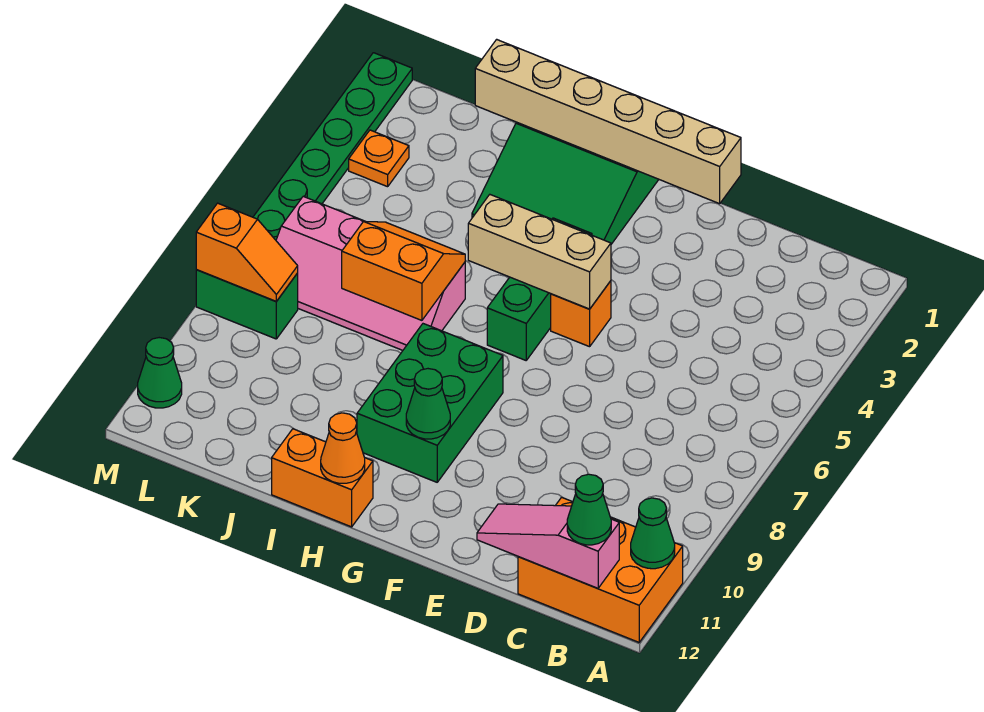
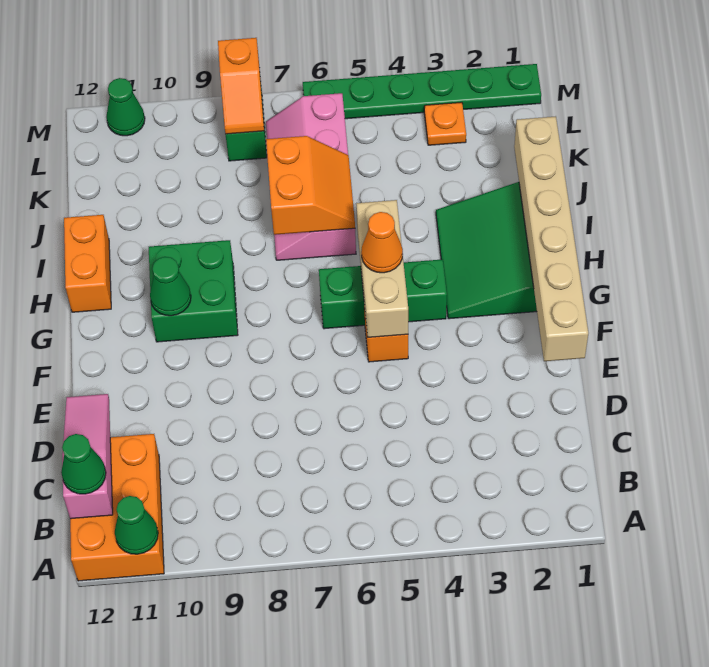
green 2x3 brick [357,324,503,482] -> green 2x2 brick [149,240,238,342]
orange 1x1 cone [321,413,365,483] -> orange 1x1 cone moved to [361,212,403,273]

